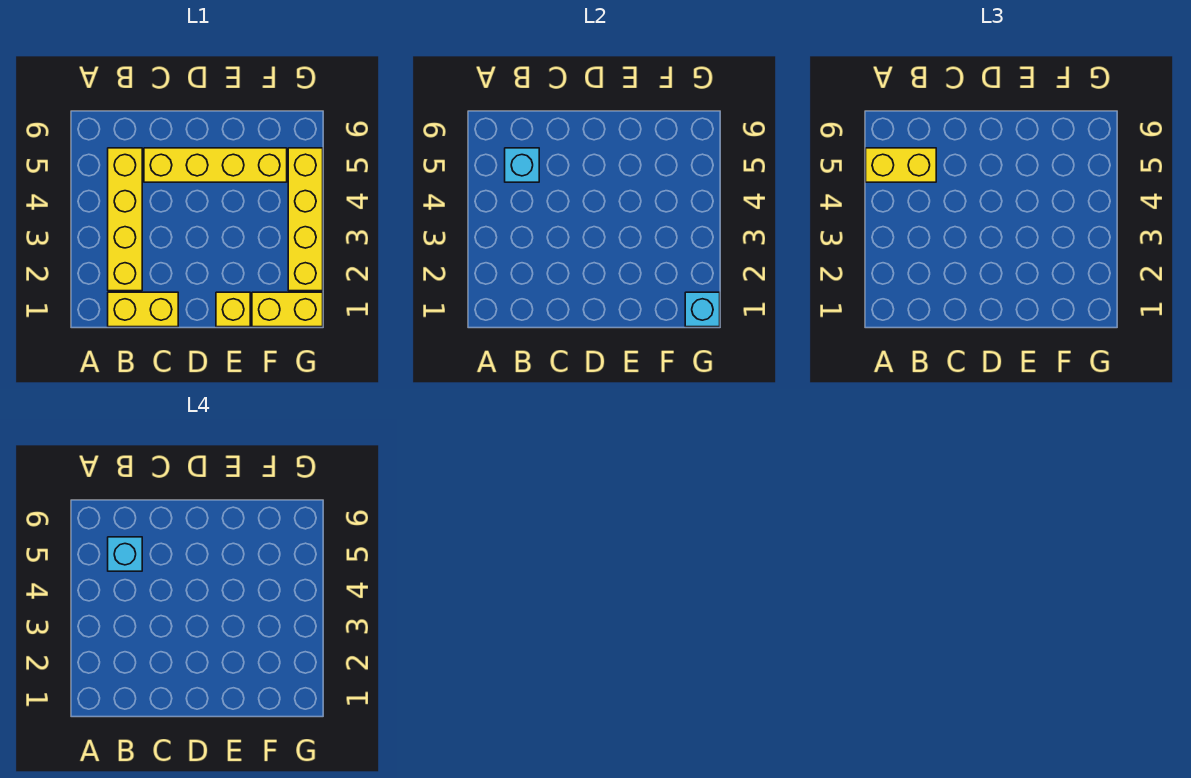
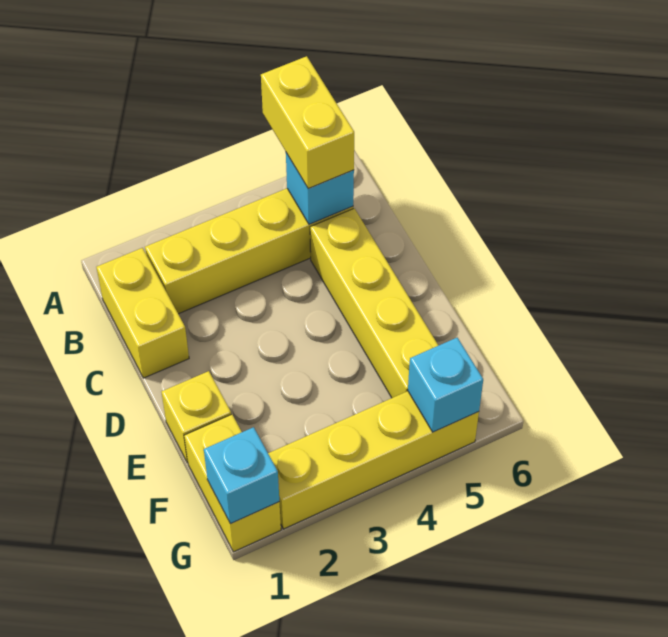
cyan 1x1 brick [108,537,142,571] -> cyan 1x1 brick moved to [408,338,483,432]

